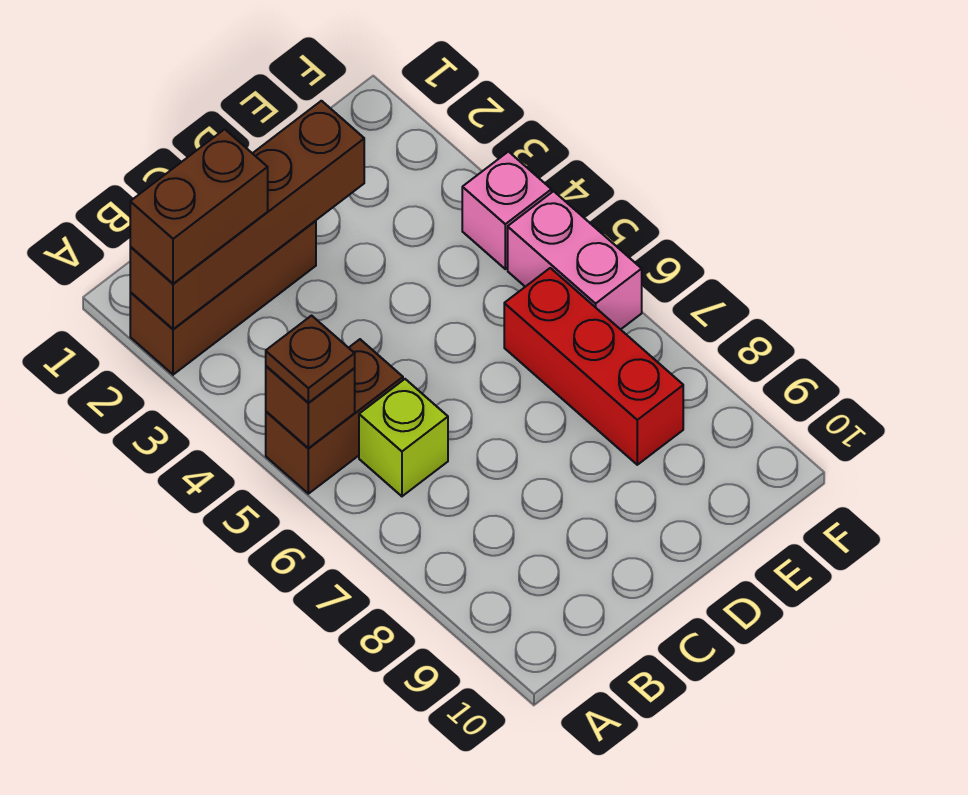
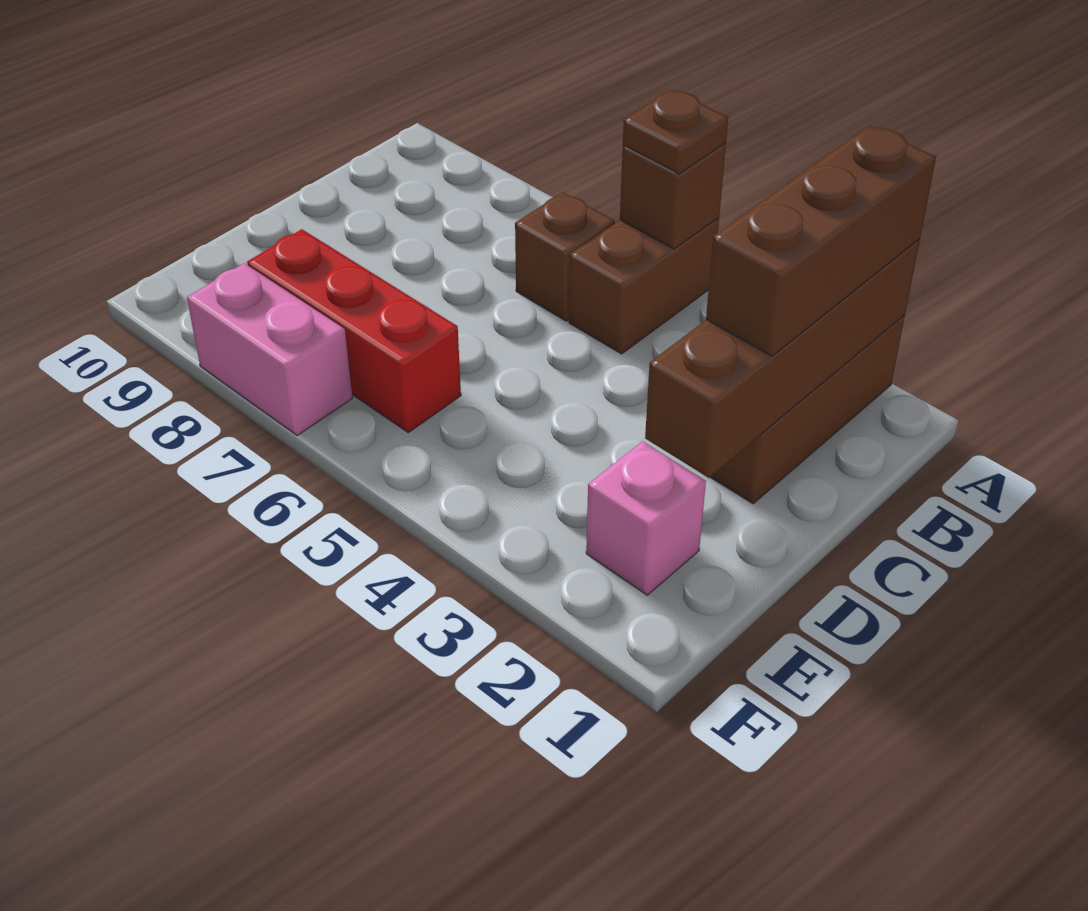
brown 1x2 brick [130,129,268,284] -> brown 1x3 brick [706,126,936,356]
lime 1x1 brick [359,379,448,496] -> brown 1x1 brick [515,192,615,321]
pink 1x1 brick [462,152,551,269] -> pink 1x1 brick moved to [586,442,706,595]
pink 1x2 brick [508,191,642,330] -> pink 1x2 brick moved to [187,263,352,435]

